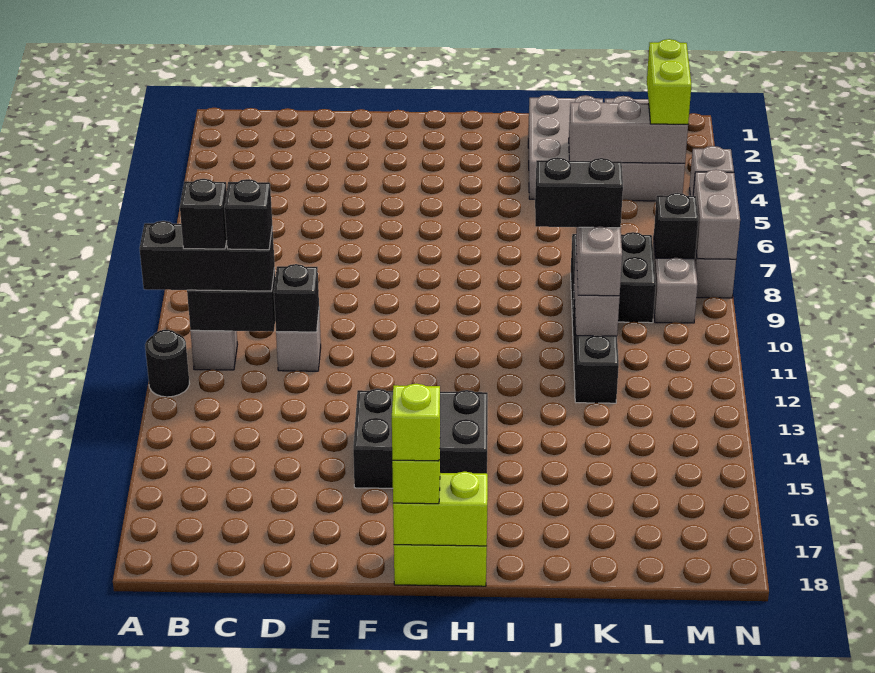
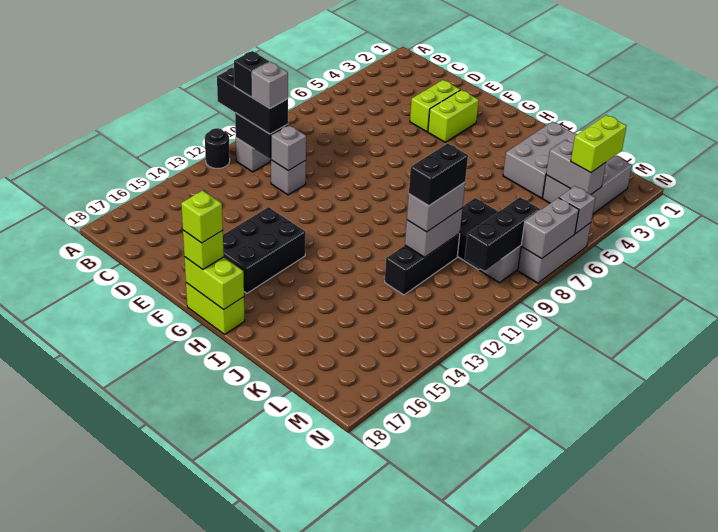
black 1x1 brick [224,179,272,250] -> grey 1x1 brick [252,62,288,108]
black 1x1 brick [274,264,319,332] -> grey 1x1 brick [271,125,306,171]
none -> lime 1x2 brick [410,80,460,132]
none -> lime 1x2 brick [428,90,479,142]
black 2x3 brick [353,389,488,488] -> black 2x3 brick turned to [223,207,306,293]
black 1x2 brick [535,157,623,228] -> black 1x2 brick turned to [409,143,468,206]
grey 1x3 brick [569,100,688,163] -> grey 1x2 brick [546,140,606,195]
black 1x1 brick [654,193,698,259] -> black 1x3 brick [465,197,540,271]

